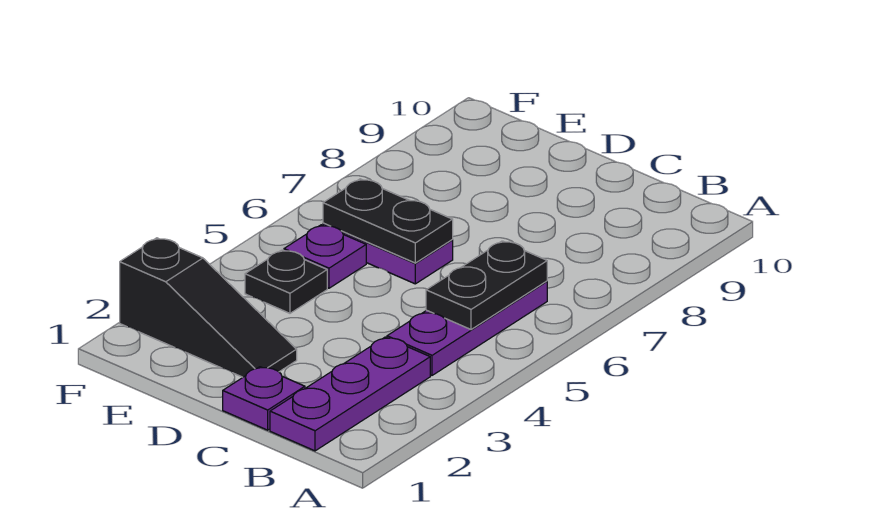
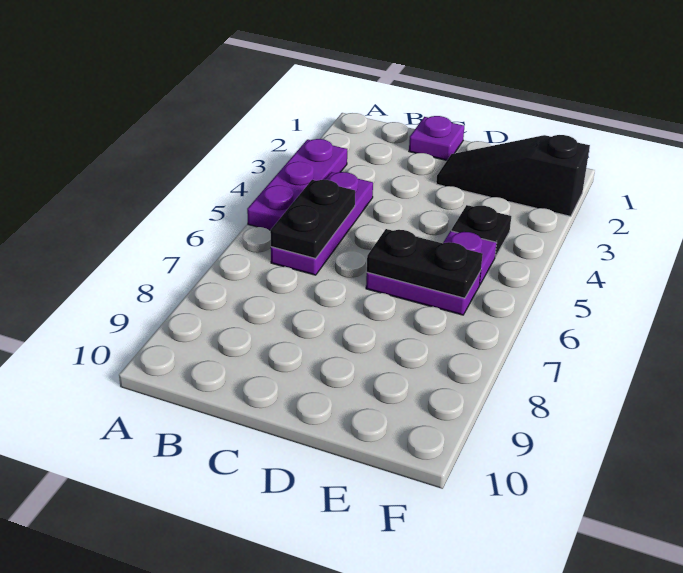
purple 1x3 plate [270,337,430,451] -> purple 1x3 plate moved to [247,139,347,230]

